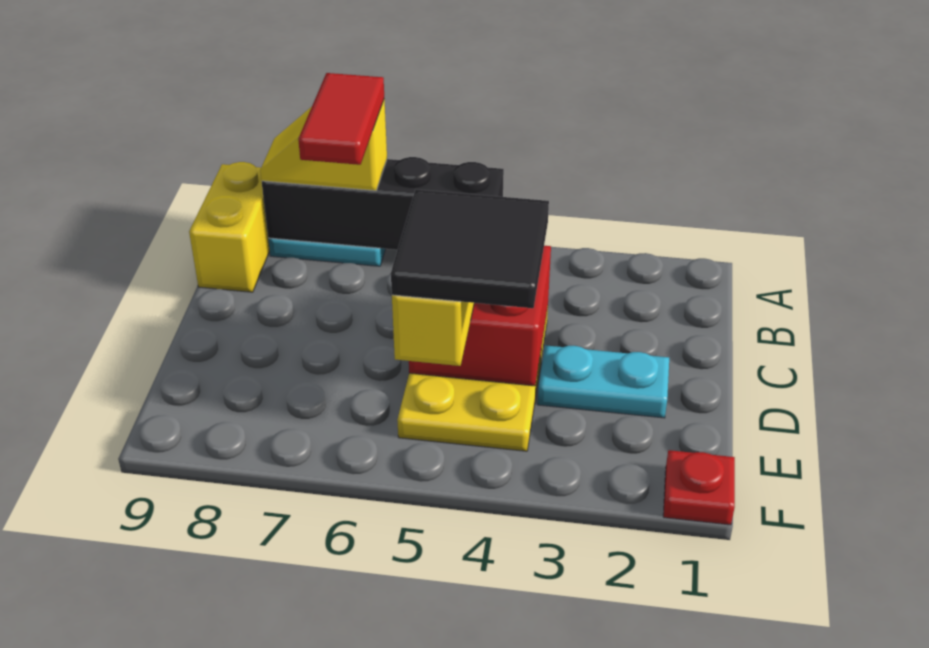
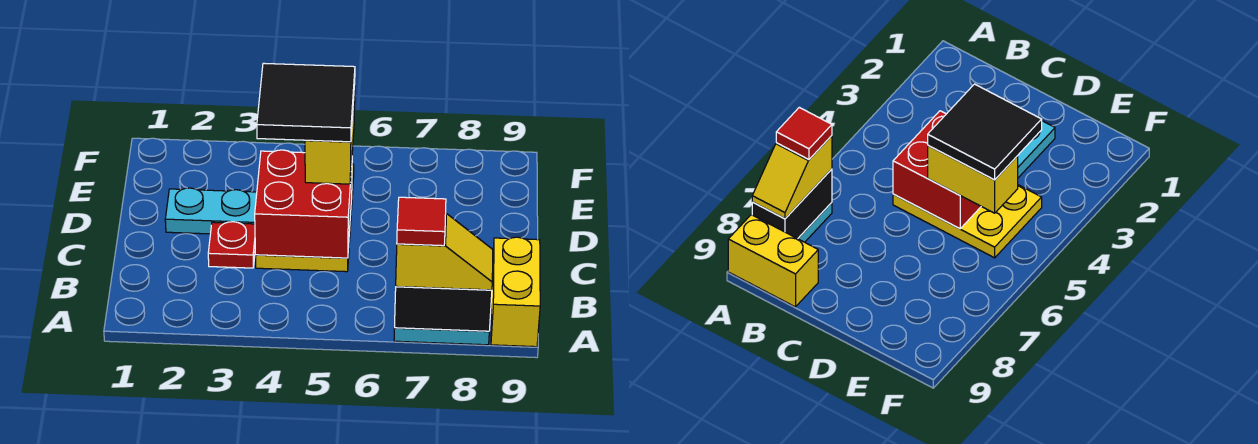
black 1x4 brick [262,157,504,250] -> black 1x2 brick [395,286,492,331]
red 1x2 tile [298,73,384,165] -> red 1x1 tile [397,197,446,246]
red 1x1 plate [663,450,735,525] -> red 1x1 plate moved to [208,222,255,268]

